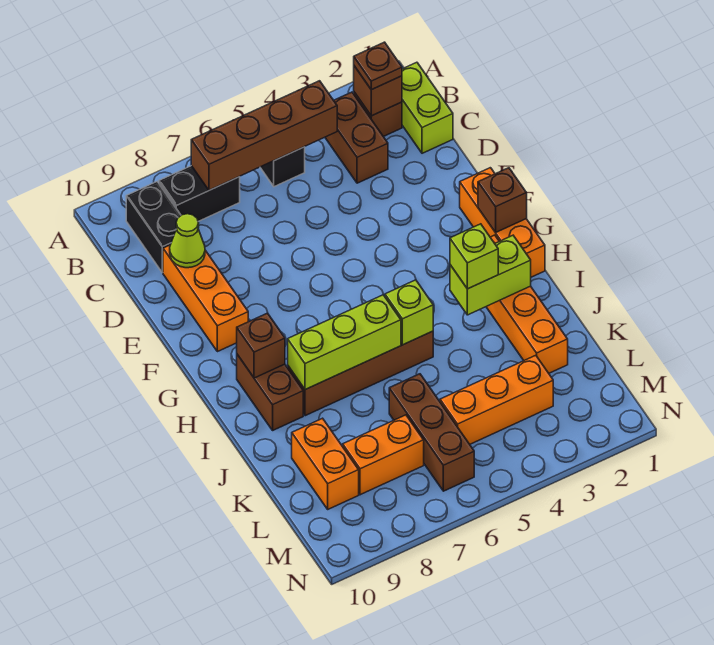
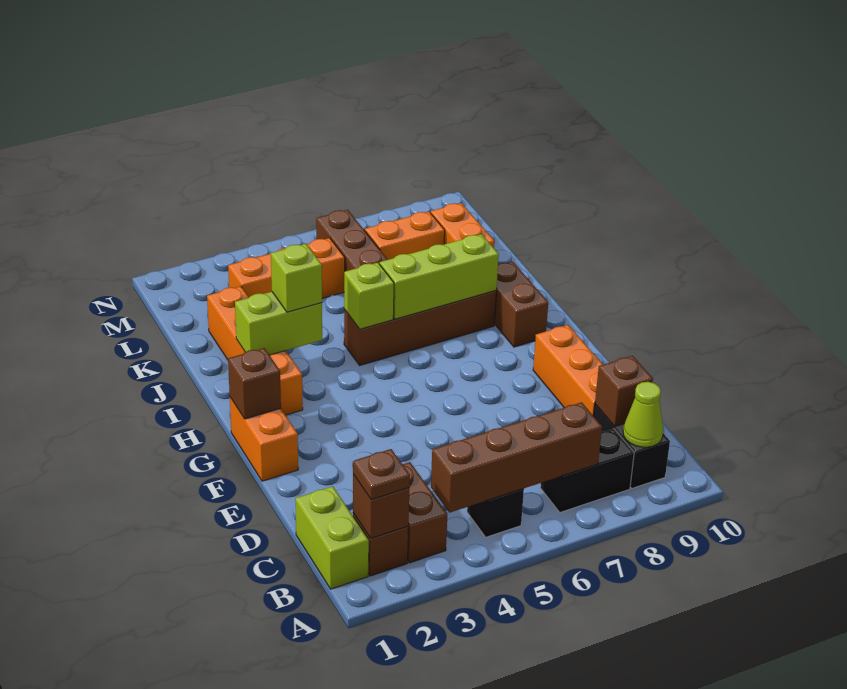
lime 1x1 cone [170,214,205,268] -> lime 1x1 cone moved to [623,382,663,447]
orange 1x3 brick [460,168,545,277] -> orange 1x2 brick [230,397,298,481]
brown 1x1 brick [237,313,285,378] -> brown 1x1 brick moved to [595,356,653,426]

